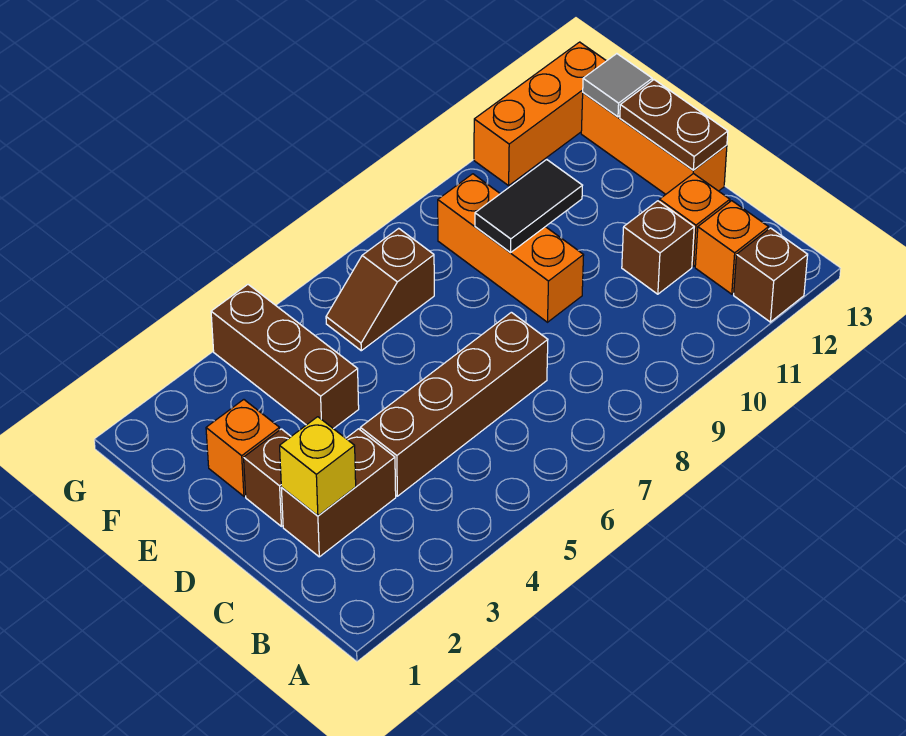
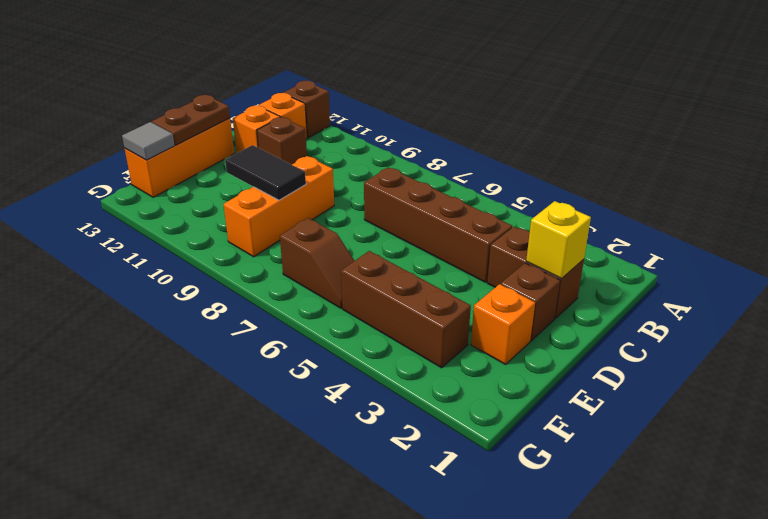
brown 1x3 brick [211,285,359,429] -> brown 1x3 brick turned to [341,251,471,368]
orange 1x3 brick [474,42,606,186] -> none

